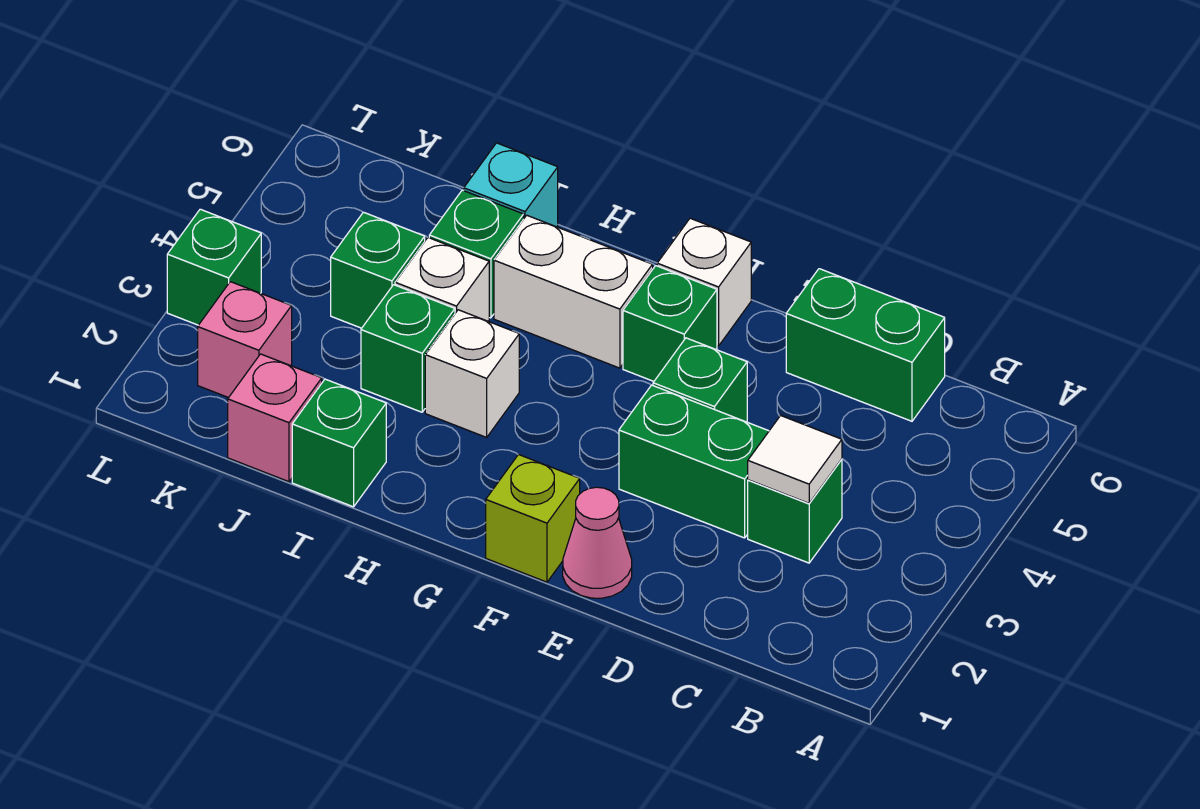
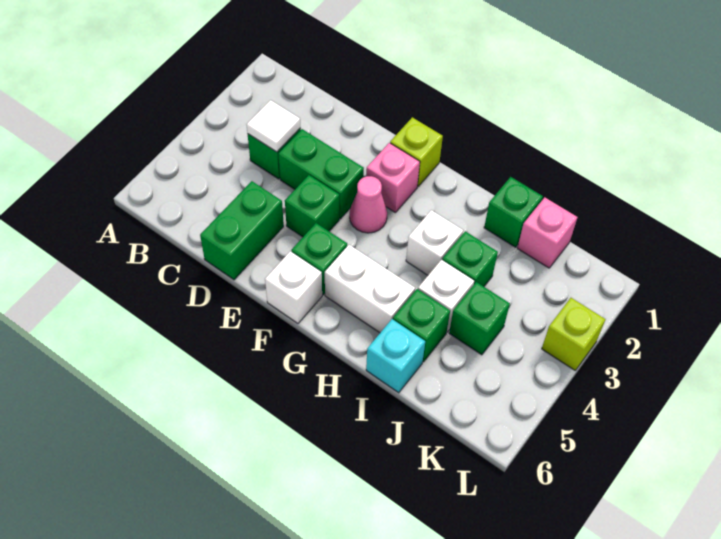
green 1x2 brick [786,269,945,421] -> green 1x2 brick turned to [200,181,284,280]
pink 1x1 cone [563,487,632,598] -> pink 1x1 cone moved to [350,176,387,233]
pink 1x1 brick [198,282,292,398] -> pink 1x1 brick moved to [366,143,420,213]
green 1x1 brick [167,209,261,325] -> lime 1x1 brick [542,298,606,370]

